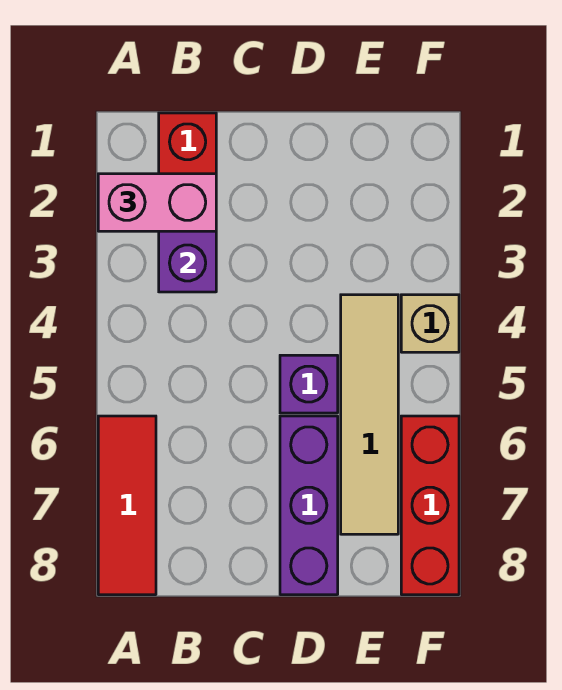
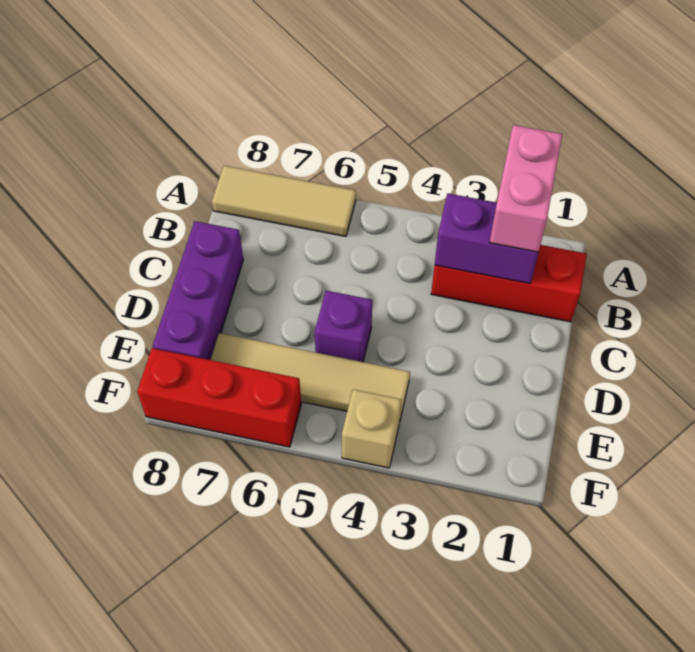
red 1x3 tile [98,416,156,595] -> tan 1x3 tile [212,166,356,236]
purple 1x3 brick [280,416,338,595] -> purple 1x3 brick turned to [153,221,243,360]

